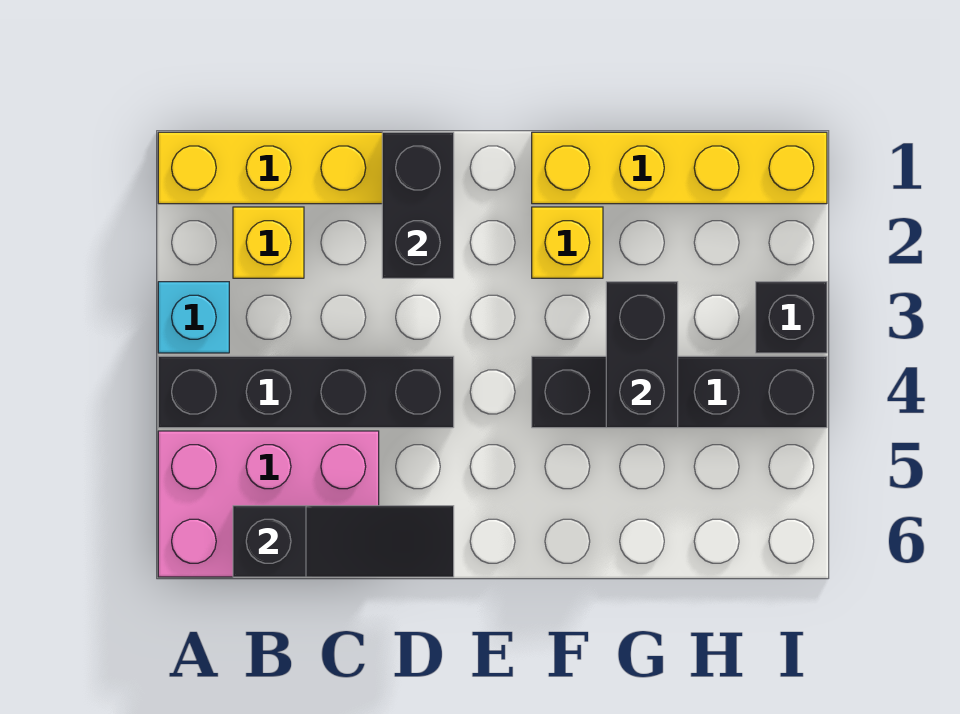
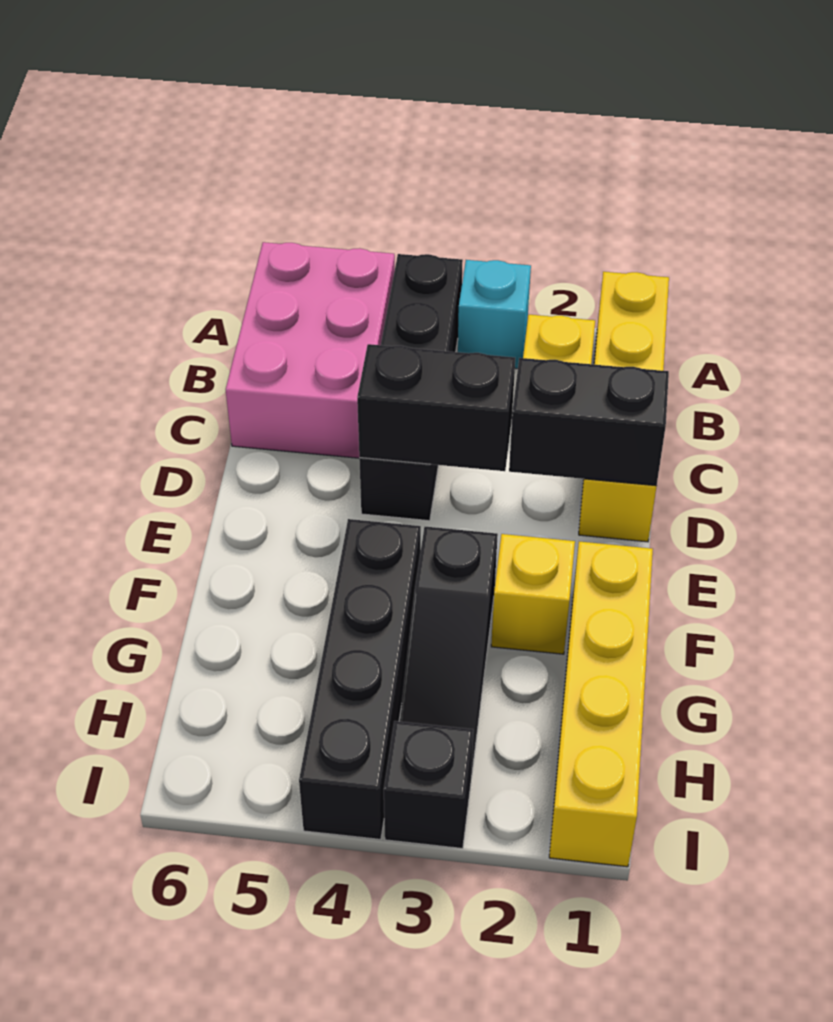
black 1x3 slope [233,506,454,577] -> black 1x3 slope moved to [400,527,498,777]
black 1x2 brick [606,282,678,428] -> black 1x2 brick moved to [357,344,515,471]

